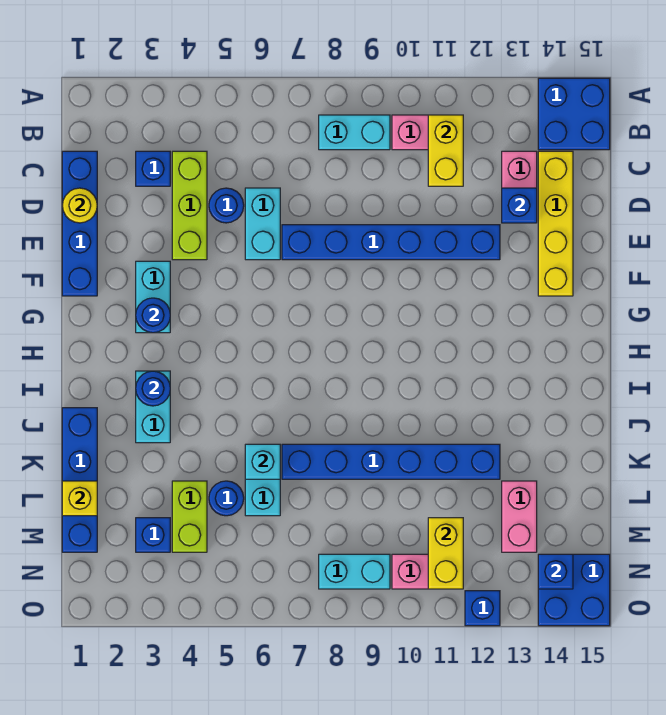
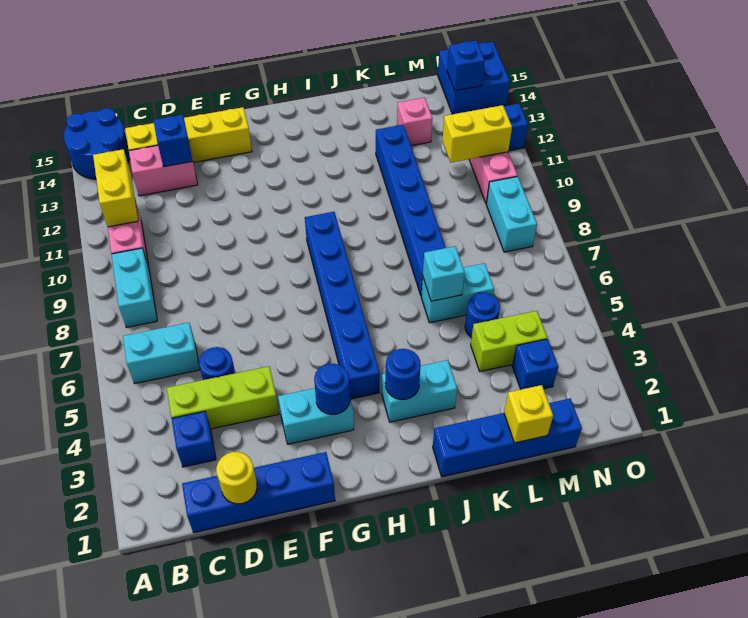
blue 2x2 brick [538,78,610,150] -> blue 2x2 round brick [64,108,130,179]
yellow 1x2 brick [428,115,463,186] -> yellow 1x2 brick turned to [93,149,138,227]
cyan 1x2 brick [245,188,280,260] -> cyan 1x2 brick moved to [123,323,200,384]
blue 1x6 brick [282,225,500,260] -> blue 1x6 brick moved to [305,212,380,399]
pink 1x2 brick [502,481,537,552] -> pink 1x1 brick [397,98,433,146]

